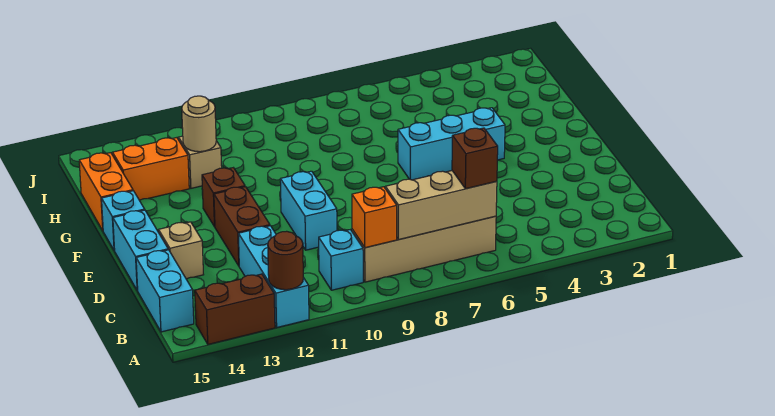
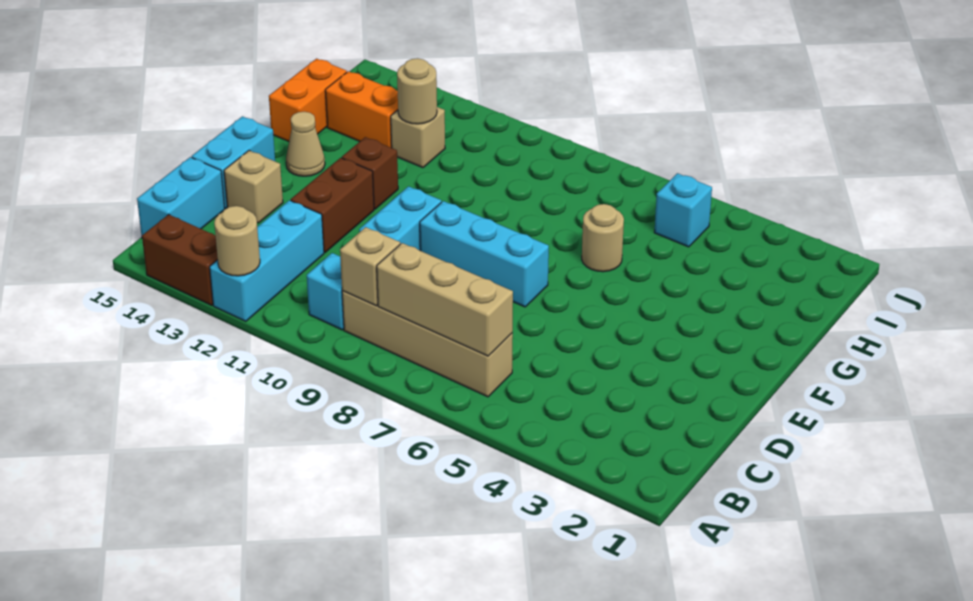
brown 1x1 round brick [268,231,303,290] -> tan 1x1 round brick [214,206,260,276]
brown 1x1 brick [452,128,498,189] -> none
orange 1x1 brick [352,187,397,248] -> tan 1x1 brick [340,227,400,306]
cyan 1x3 brick [398,108,505,180] -> cyan 1x3 brick moved to [420,201,549,307]
none -> tan 1x1 cone [286,112,325,176]
cyan 1x1 brick [102,191,145,251] -> cyan 1x1 brick moved to [654,173,712,247]
none -> tan 1x1 round brick [582,204,624,272]

